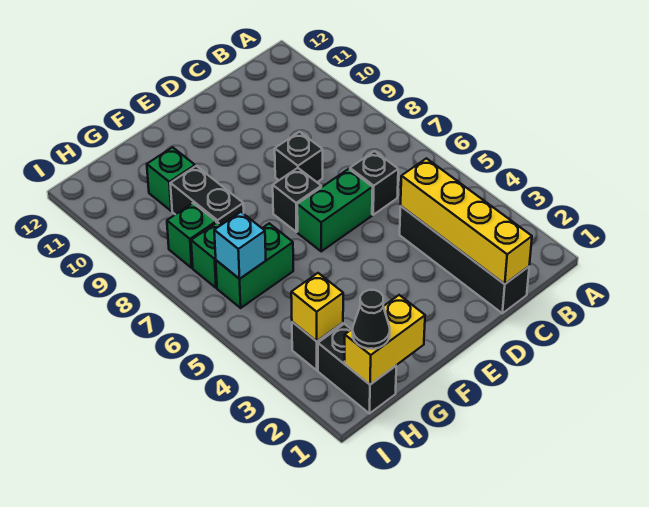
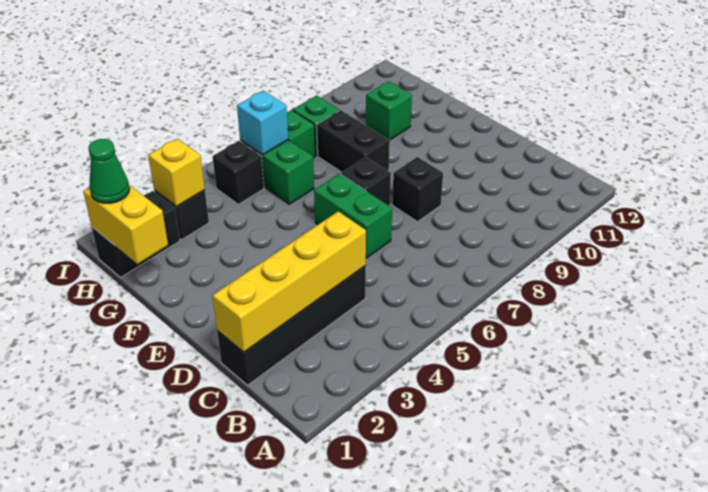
black 1x1 brick [350,151,398,215] -> black 1x1 brick moved to [212,141,264,204]
black 1x2 brick [170,166,244,225] -> black 1x2 brick turned to [317,110,390,172]
black 1x1 cone [353,290,390,349] -> green 1x1 cone [88,139,130,203]

